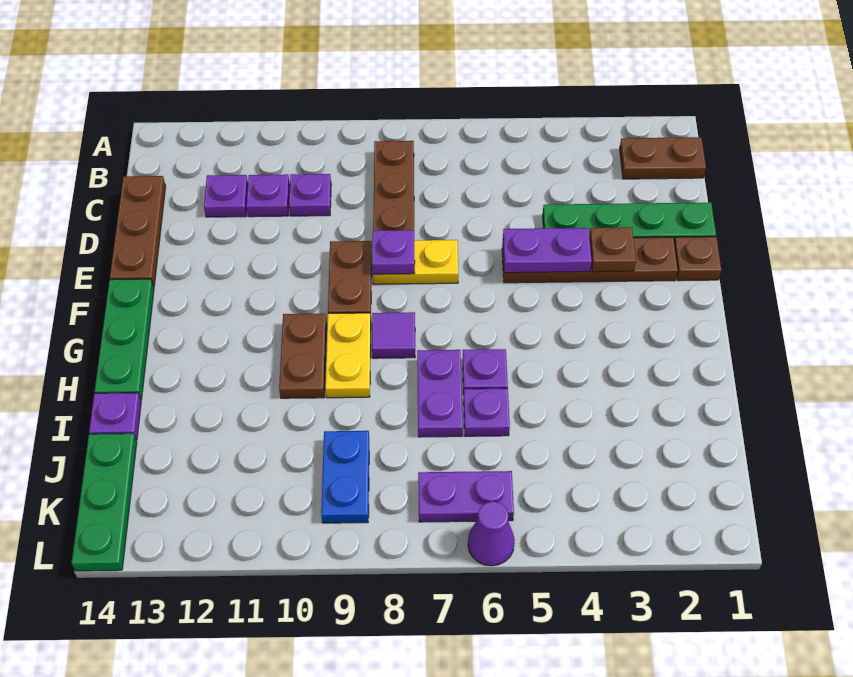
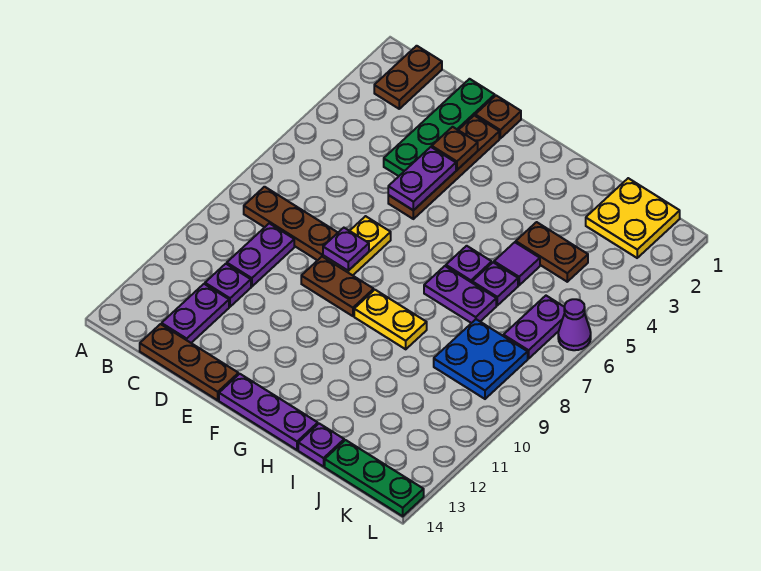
purple 1x1 plate [289,174,331,216] -> purple 1x2 plate [227,223,294,287]
purple 1x1 plate [204,175,248,217] -> purple 1x2 plate [162,284,229,343]
green 1x3 plate [94,279,154,400] -> purple 1x3 plate [219,374,318,450]
purple 1x1 tile [372,312,415,358] -> purple 1x1 tile moved to [494,242,540,285]
brown 1x2 plate [279,314,327,398] -> brown 1x2 plate moved to [516,222,588,282]
none -> yellow 2x2 plate [586,178,680,258]
blue 1x2 plate [321,431,369,523] -> blue 2x2 plate [434,319,528,399]

